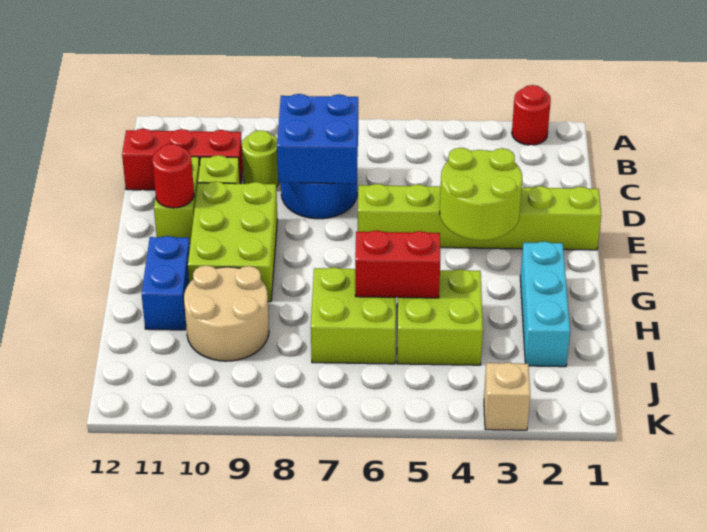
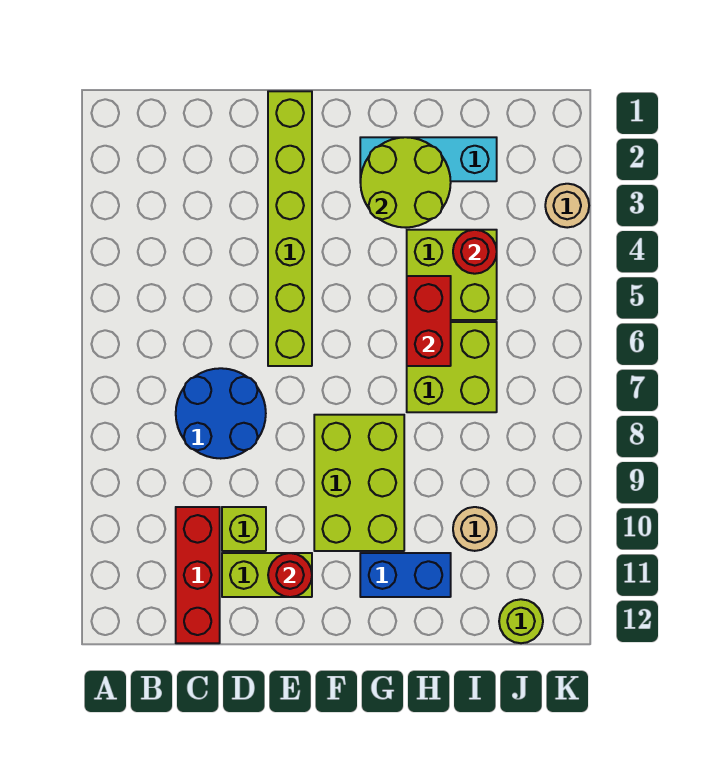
red 1x1 round brick [512,85,551,145] -> red 1x1 round brick moved to [453,230,497,274]
blue 2x2 brick [277,94,358,184] -> none
lime 1x1 round brick [242,130,279,187] -> lime 1x1 round brick moved to [499,599,543,643]
lime 2x2 round brick [440,148,522,240] -> lime 2x2 round brick moved to [360,137,451,228]
lime 2x3 brick [188,182,277,302] -> lime 2x3 brick turned to [314,415,404,551]
tan 2x2 round brick [184,265,269,361] -> tan 1x1 round brick [453,507,497,551]
tan 1x1 brick [484,363,530,430] -> tan 1x1 round brick [545,184,589,228]

